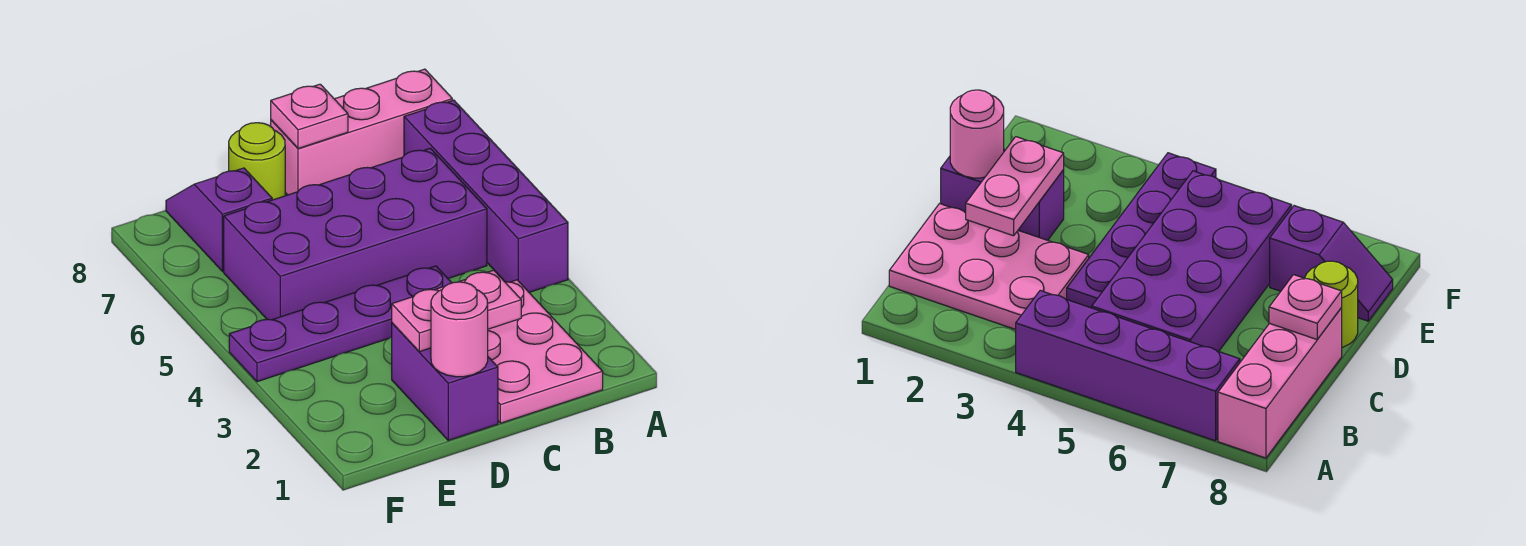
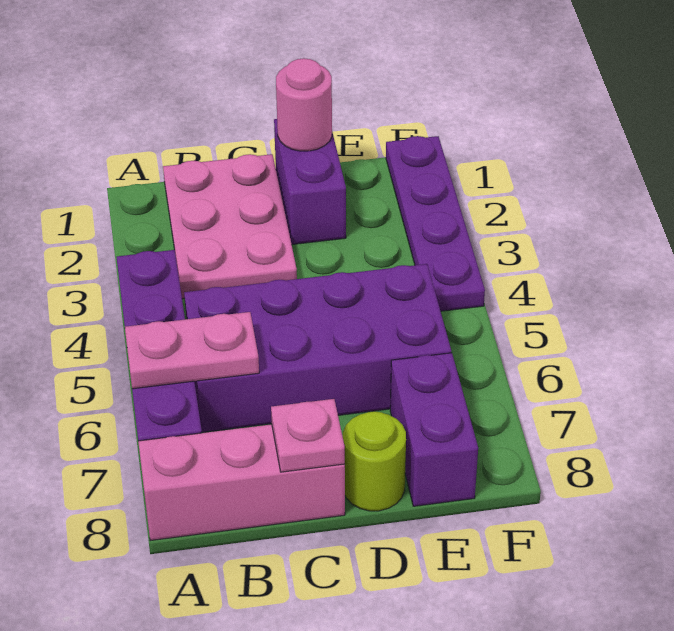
pink 1x2 plate [392,270,521,352] -> pink 1x2 plate moved to [125,312,259,389]
purple 1x4 plate [229,266,451,382] -> purple 1x4 plate turned to [386,136,485,311]
purple 1x2 slope [166,168,272,272] -> purple 1x2 brick [390,353,478,506]

